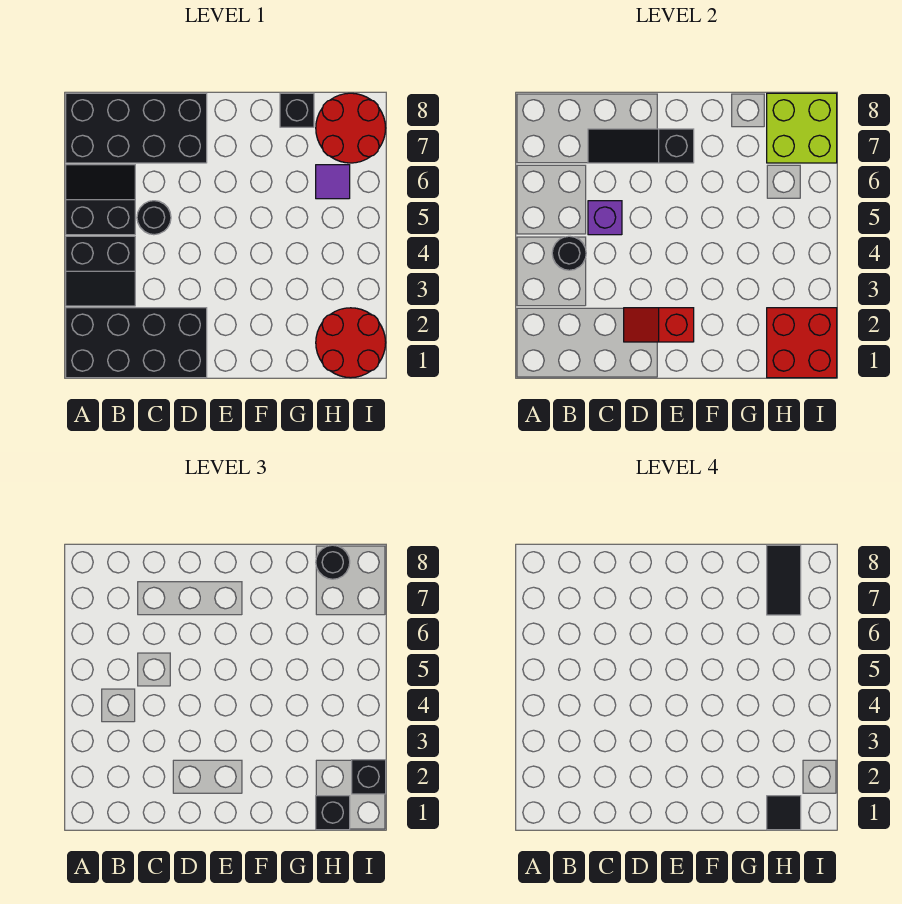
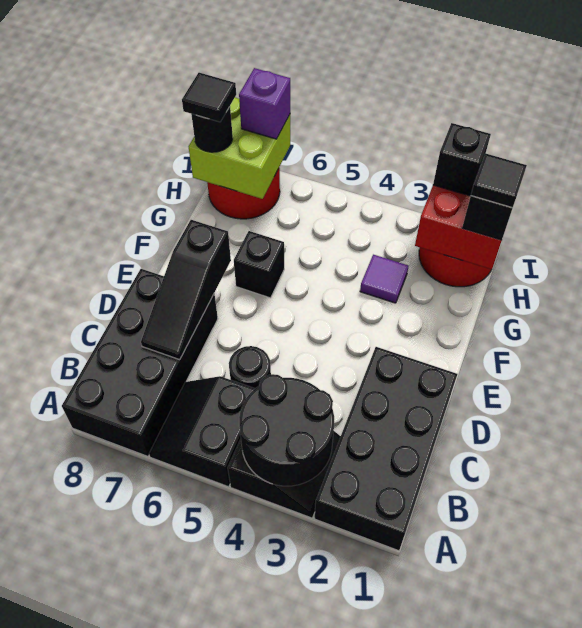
black 1x1 round brick [552,236,586,270] -> black 2x2 round brick [239,374,334,486]
purple 1x1 brick [588,201,622,235] -> purple 1x1 brick moved to [239,68,290,139]
red 1x2 slope [624,308,694,342] -> none
black 1x1 brick [280,93,314,127] -> black 1x1 brick moved to [234,231,284,298]
purple 1x1 tile [316,165,350,199] -> purple 1x1 tile moved to [360,255,408,303]
black 1x2 tile [767,545,801,615] -> black 1x1 tile [182,73,236,122]

